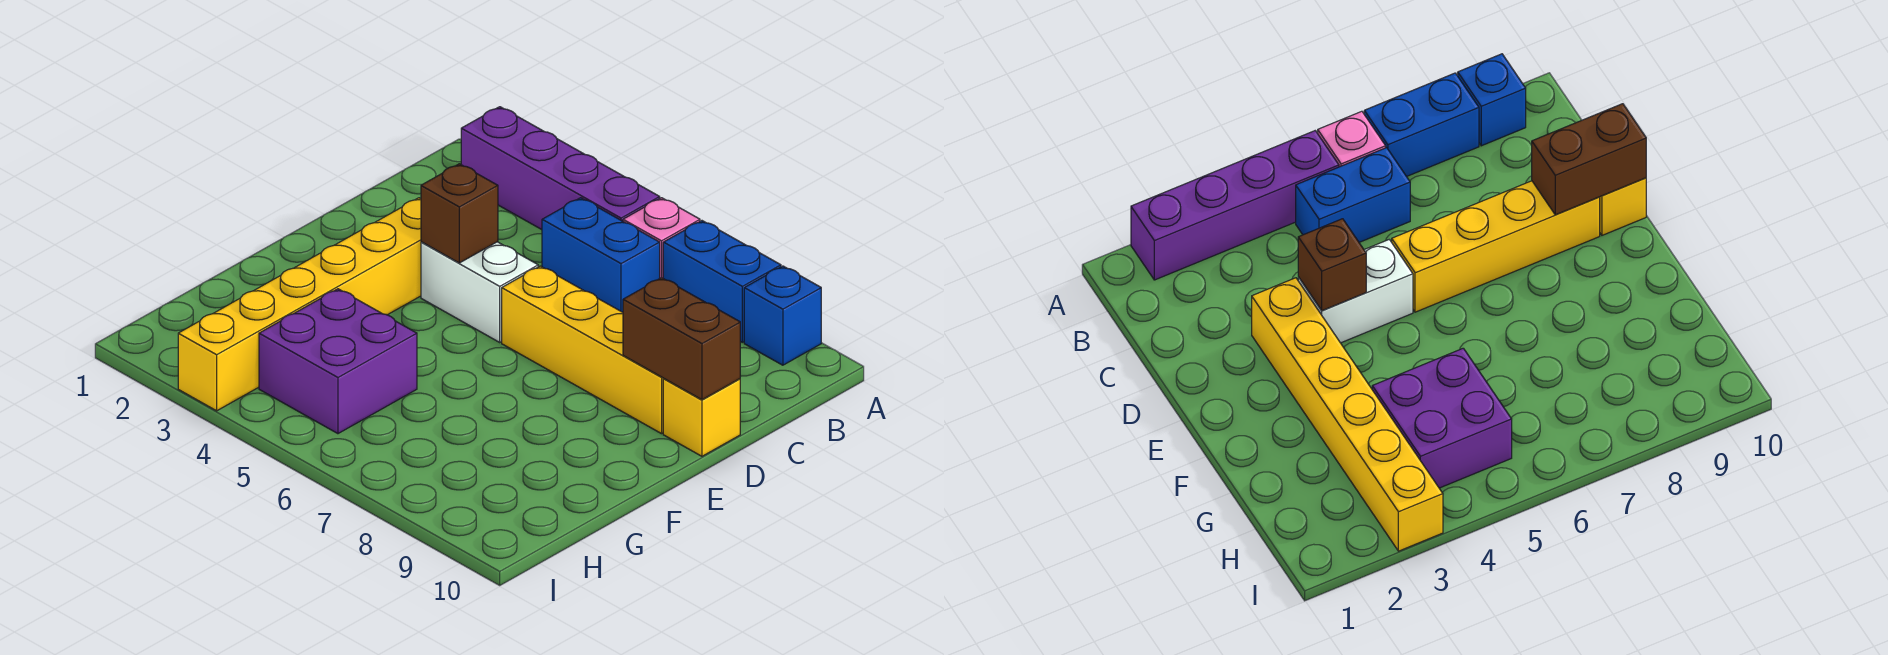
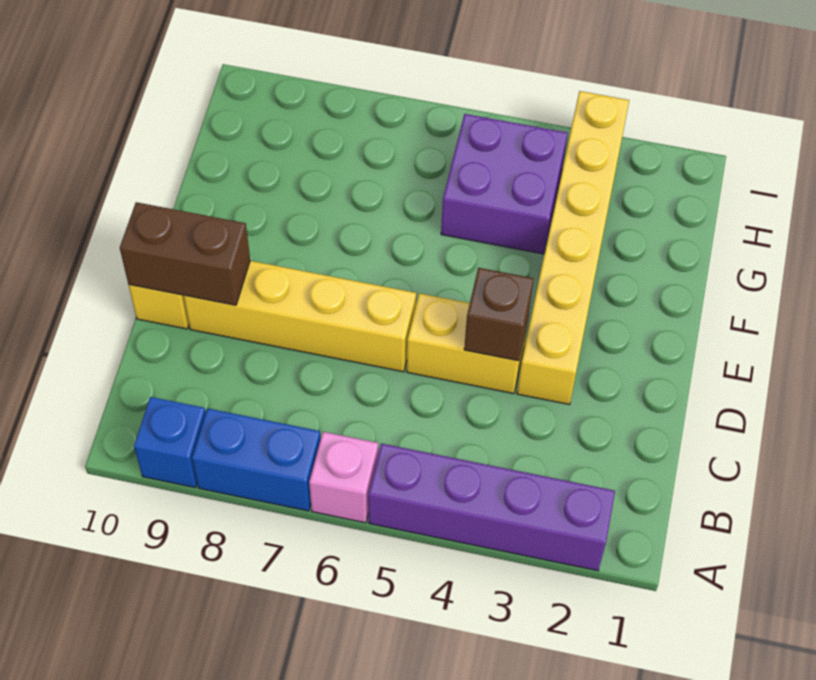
blue 1x2 brick [542,198,660,312] -> none
white 1x2 brick [421,242,538,342] -> yellow 1x2 brick [407,293,528,394]

